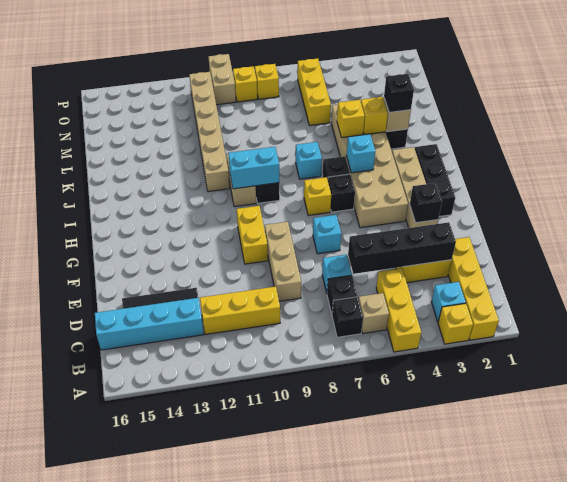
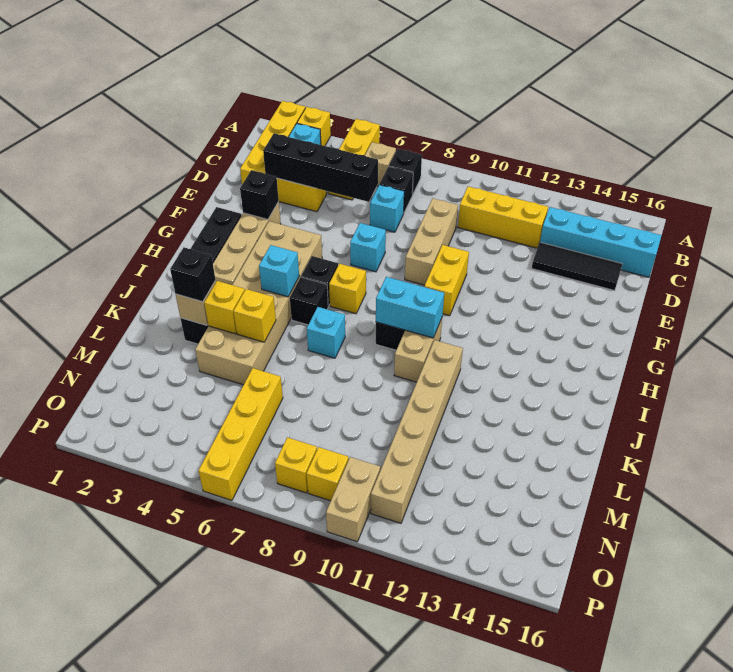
yellow 1x3 brick [298,58,331,125] -> yellow 1x4 brick [199,368,283,500]

